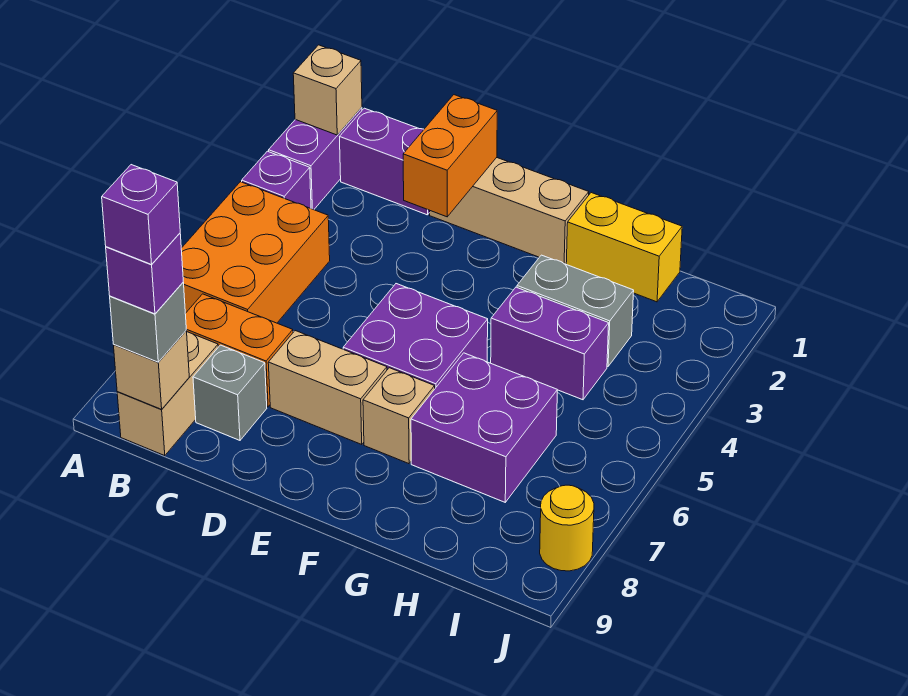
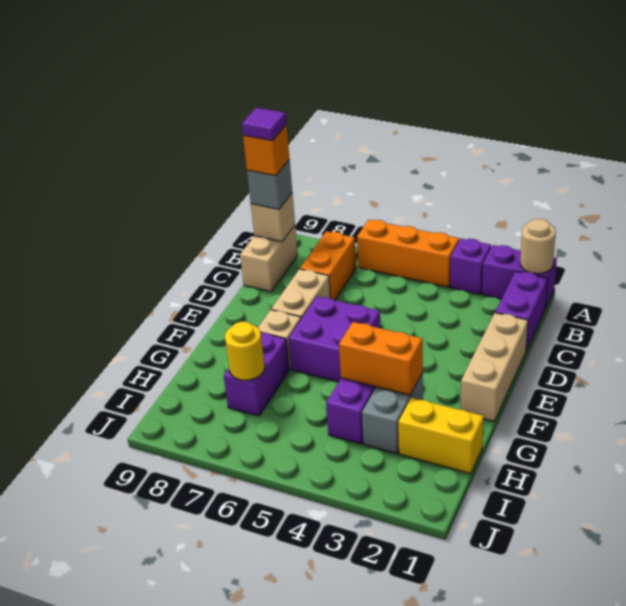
tan 1x1 brick [293,45,362,135] -> tan 1x1 round brick [520,219,556,274]
orange 2x3 brick [181,182,330,323] -> orange 1x3 brick [357,220,459,287]
tan 1x2 brick [117,332,218,456] -> tan 1x2 brick turned to [240,226,298,292]
purple 1x1 brick [106,233,183,314] -> orange 1x1 brick [243,125,289,176]
purple 1x1 brick [102,165,180,264] -> purple 1x1 tile [242,108,286,141]
grey 1x1 brick [193,345,267,440] -> none
orange 1x2 brick [403,95,497,217] -> orange 1x2 brick moved to [339,322,423,395]
yellow 1x2 brick [566,193,682,302] -> yellow 1x2 brick turned to [398,398,484,474]
purple 2x2 brick [411,353,557,502] -> purple 1x2 brick [224,333,289,416]
yellow 1x1 round brick [540,485,594,571] -> yellow 1x1 round brick moved to [225,322,265,380]

